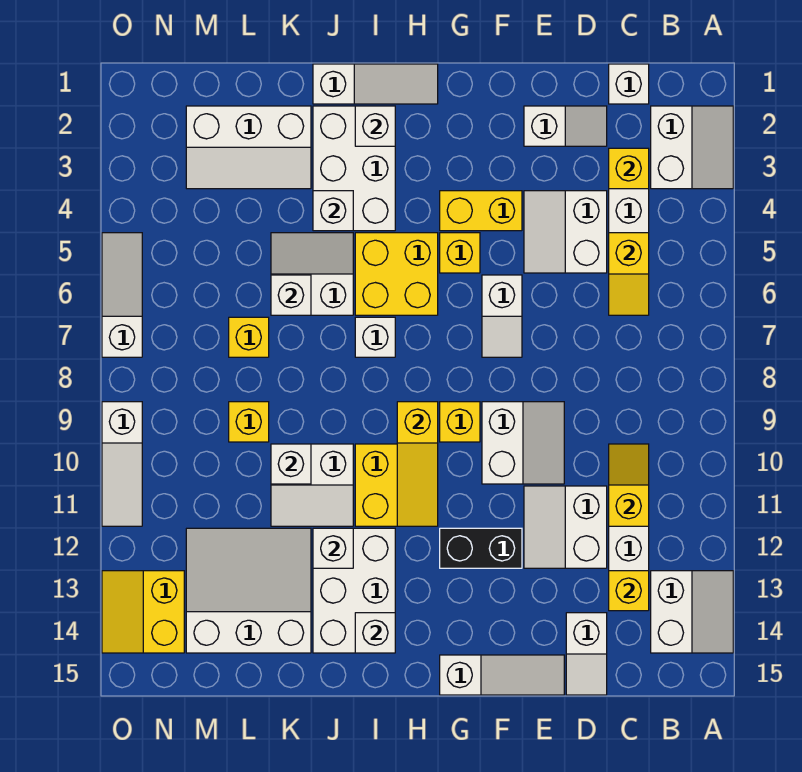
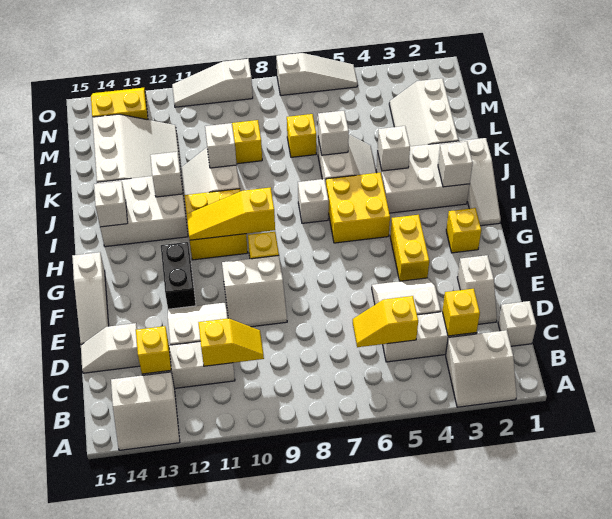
white 1x2 slope [482,275,522,357] -> none
yellow 1x1 brick [440,233,480,273] -> yellow 1x1 brick moved to [446,208,481,253]

